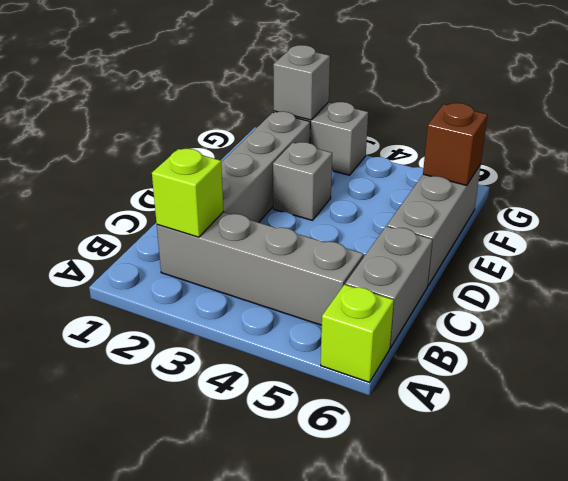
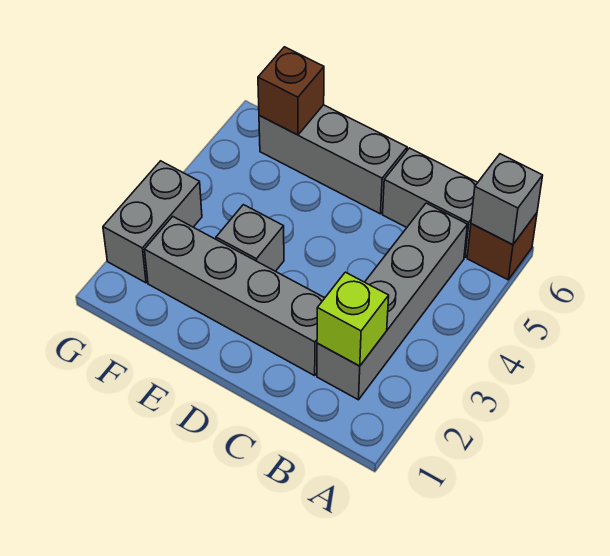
lime 1x1 brick [321,285,394,382] -> brown 1x1 brick [467,213,537,280]
grey 1x1 brick [273,45,330,120] -> grey 1x1 brick moved to [471,154,543,244]

